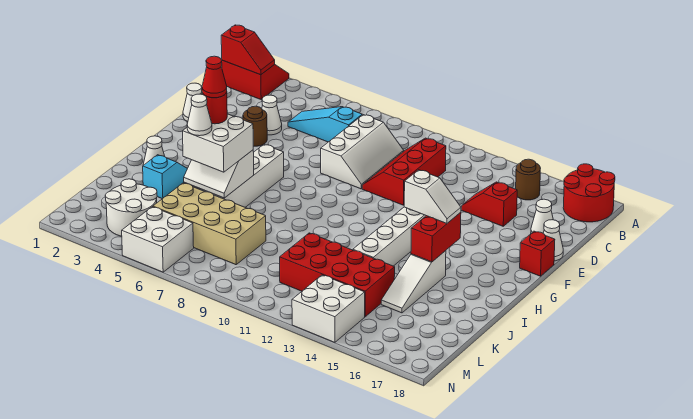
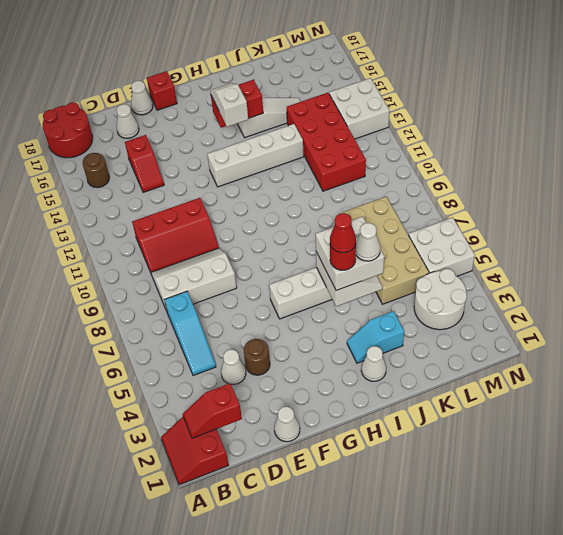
red 1x2 slope [221,25,275,75] -> red 1x2 slope turned to [183,383,242,438]

